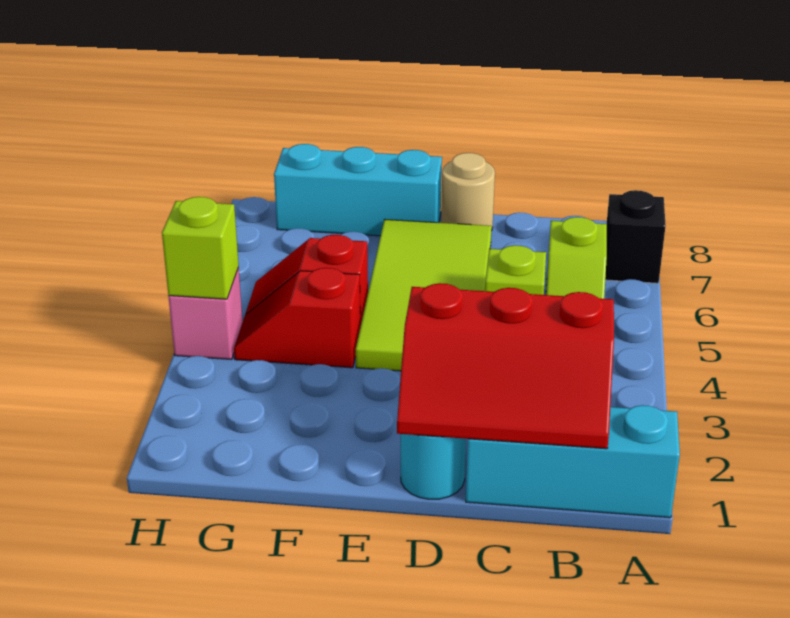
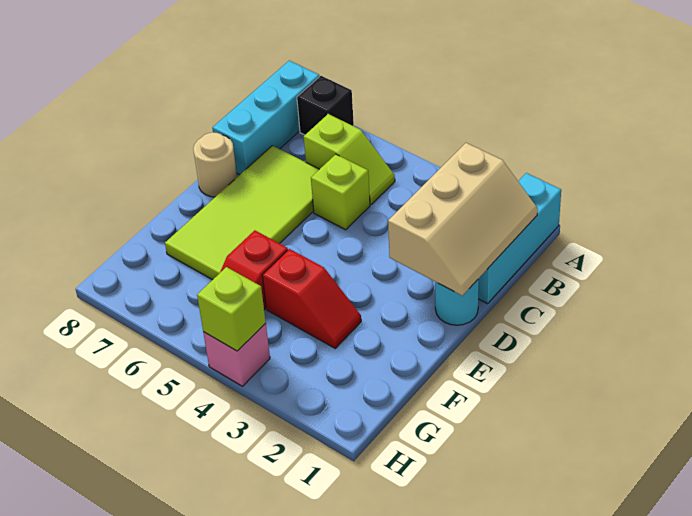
red 2x3 slope [397,283,614,449] -> tan 2x3 slope [388,143,538,296]
lime 2x4 tile [356,219,492,371] -> lime 2x4 tile turned to [165,146,319,280]
cyan 1x3 brick [274,144,442,236] -> cyan 1x3 brick moved to [212,61,319,175]
red 1x2 slope [234,268,360,368] -> red 1x2 slope turned to [262,249,361,348]

